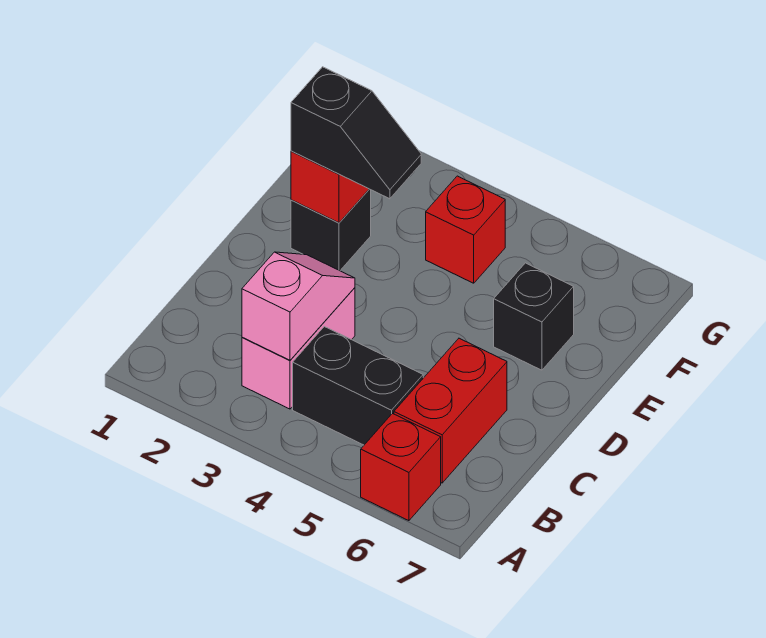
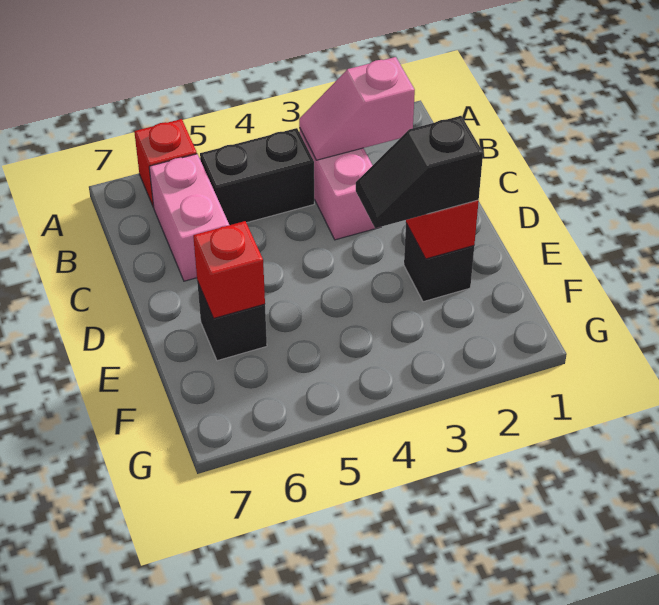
pink 1x2 slope [242,252,355,360] -> pink 1x2 slope turned to [299,57,415,160]
red 1x2 brick [394,338,507,483] -> pink 1x2 brick [149,154,229,281]
red 1x1 brick [426,176,505,283] -> red 1x1 brick moved to [193,221,265,318]

